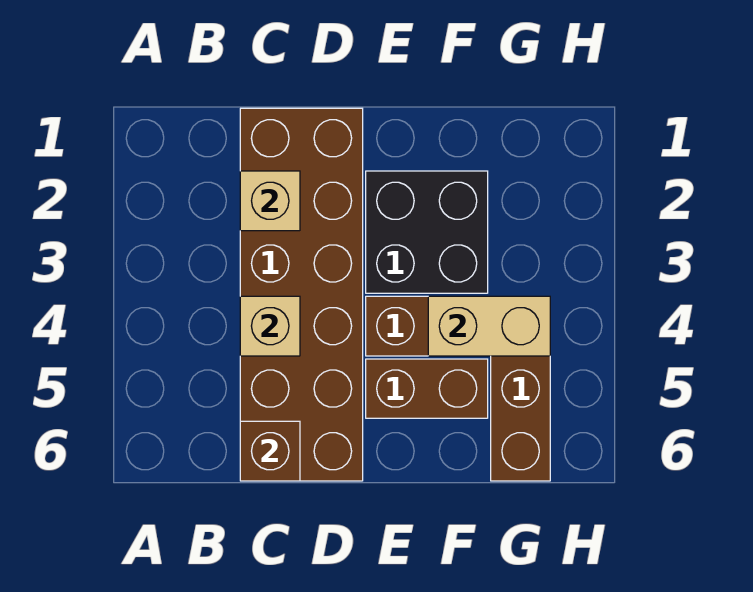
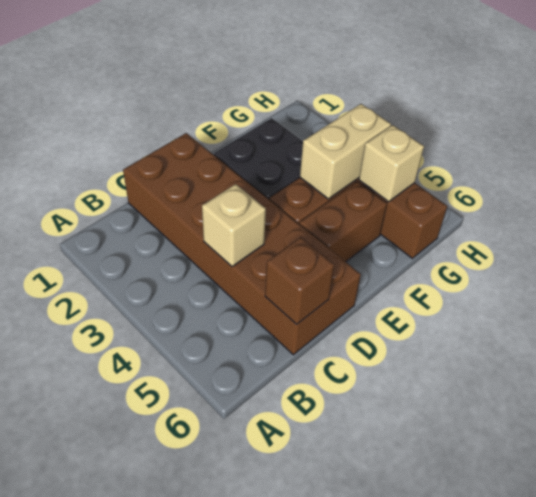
tan 1x1 brick [240,171,300,231] -> tan 1x1 brick moved to [359,125,424,202]

